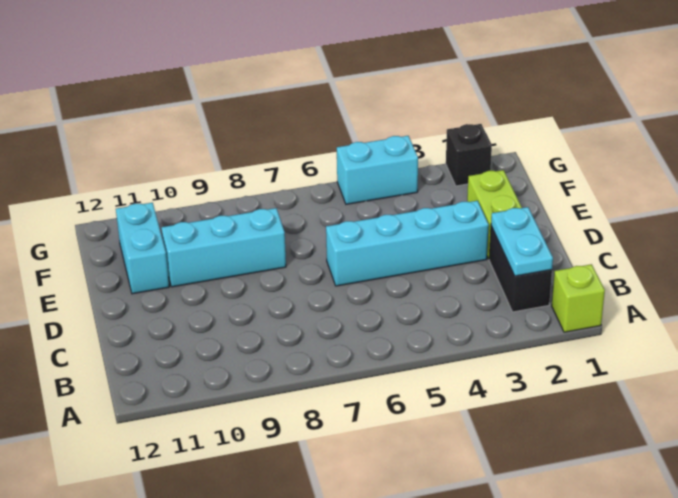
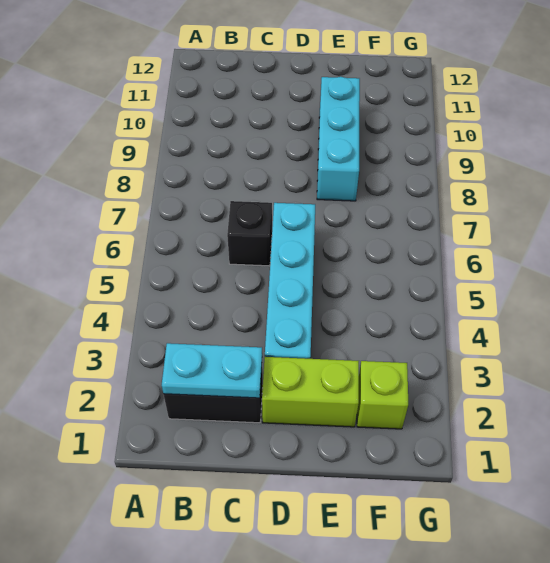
lime 1x1 brick [552,264,605,332] -> lime 1x1 brick moved to [357,361,408,429]
cyan 1x2 brick [116,203,169,294] -> none
black 1x1 brick [446,124,492,186] -> black 1x1 brick moved to [227,201,272,266]
cyan 1x2 brick [337,136,418,204] -> none

